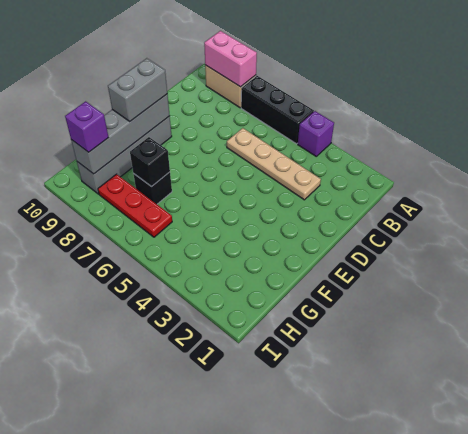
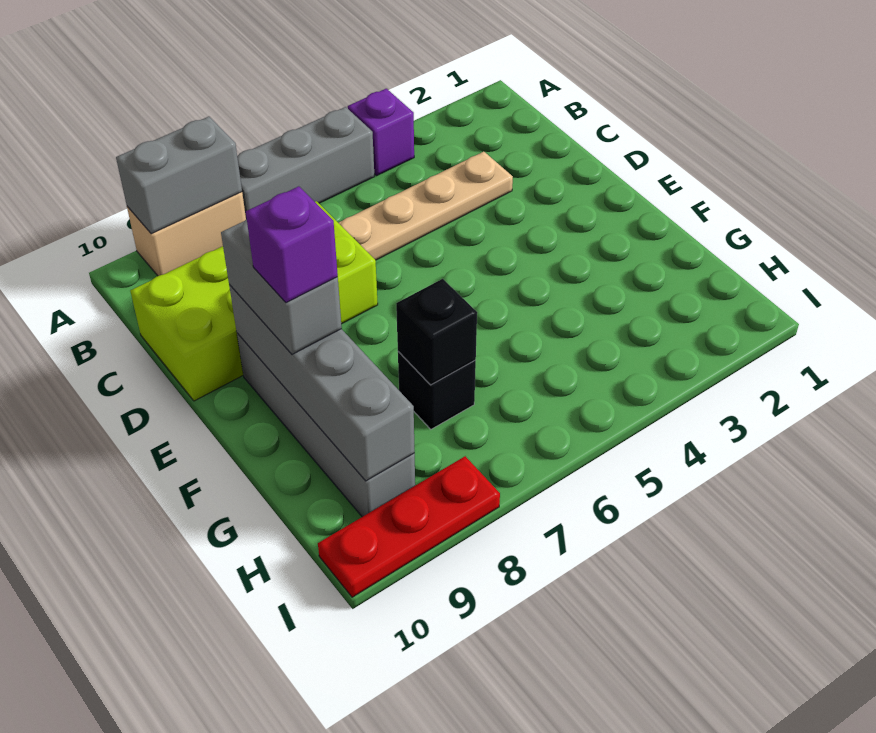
black 1x3 brick [241,76,314,144] -> grey 1x3 brick [237,107,375,219]
pink 1x2 brick [204,31,257,87] -> grey 1x2 brick [116,117,242,234]
none -> lime 2x4 brick [130,201,378,401]
red 1x3 plate [98,174,172,237] -> red 1x3 plate moved to [318,456,500,597]
purple 1x1 brick [65,101,109,152] -> purple 1x1 brick moved to [246,186,338,303]

